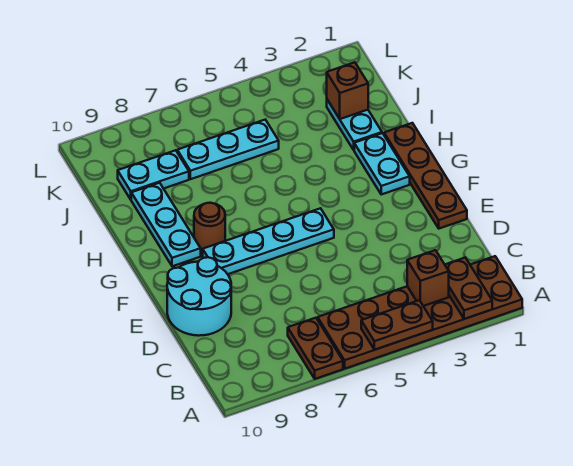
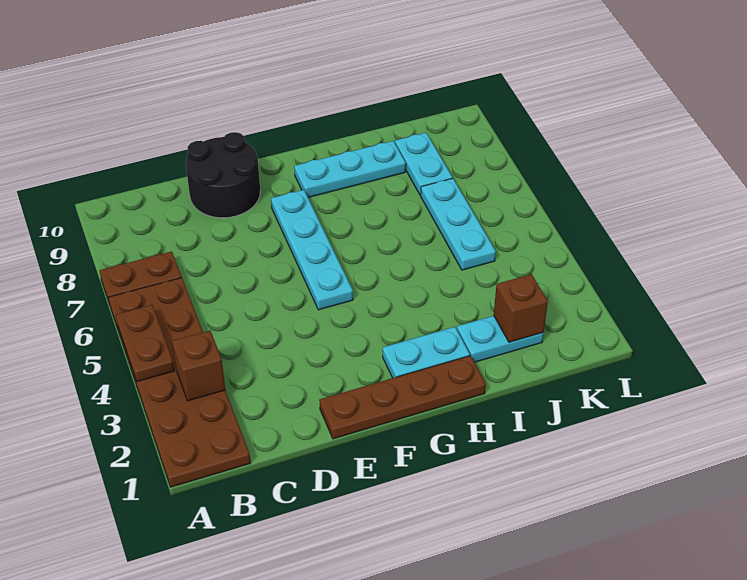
brown 1x2 plate [445,258,492,319] -> none
cyan 2x2 round brick [167,257,231,336] -> black 2x2 round brick [186,132,260,218]
brown 1x1 round brick [194,203,225,251] -> none

